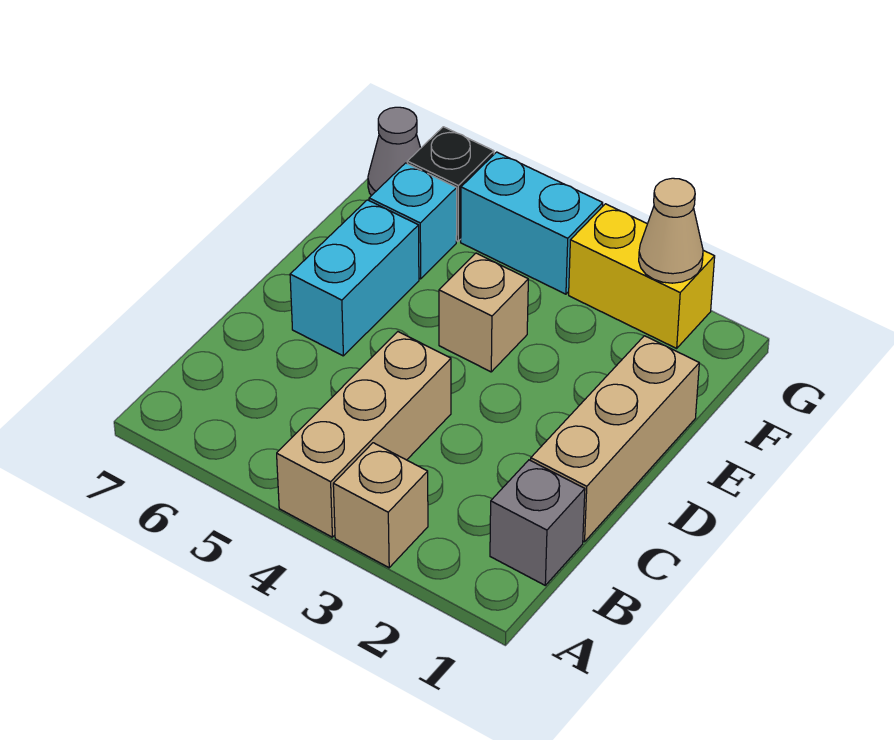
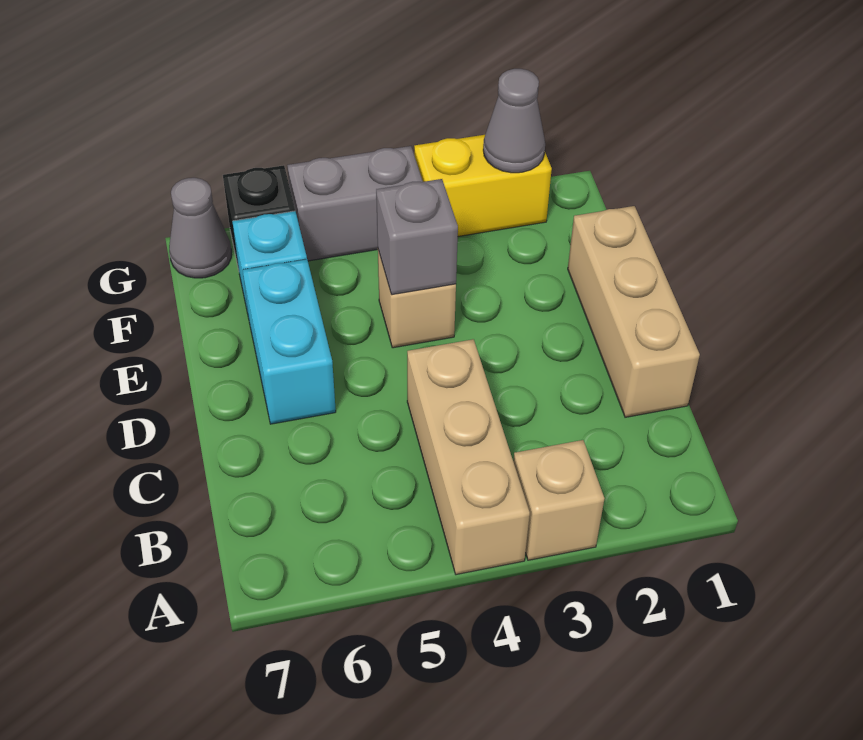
grey 1x1 brick [490,460,585,585] -> grey 1x1 brick moved to [376,179,458,295]
tan 1x1 cone [639,178,703,283] -> grey 1x1 cone [483,69,545,173]
cyan 1x2 brick [461,152,603,294] -> grey 1x2 brick [287,146,423,261]

